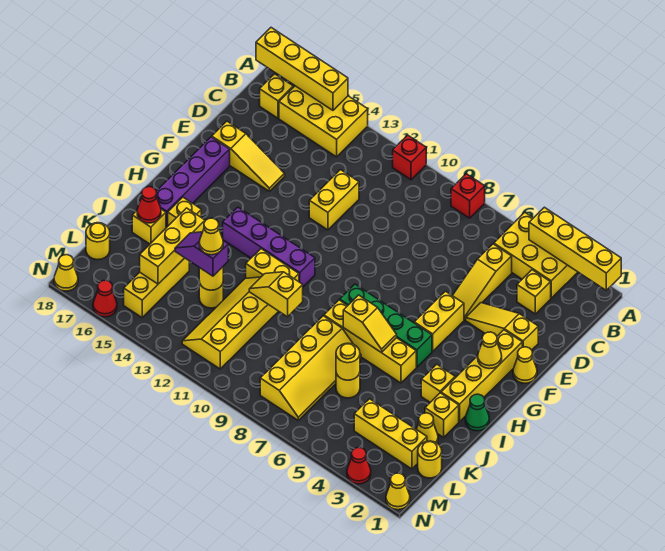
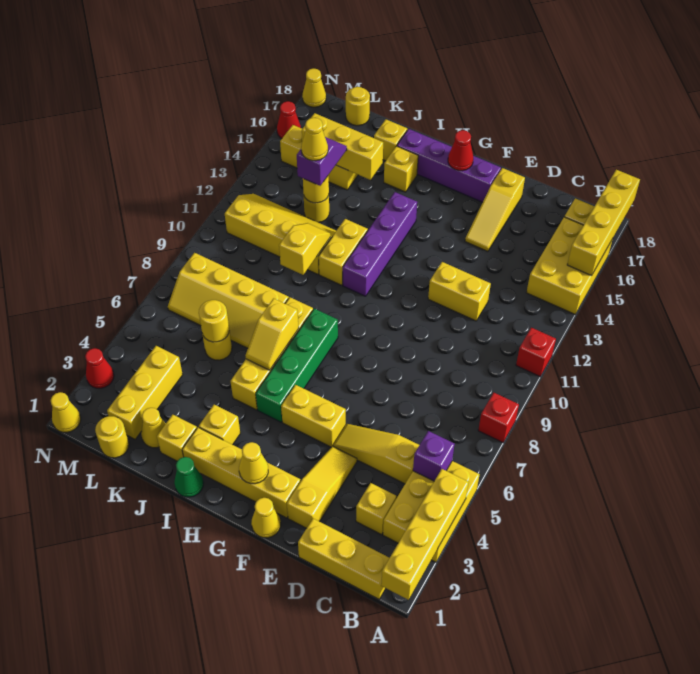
none -> yellow 1x3 brick [298,519,389,599]
none -> purple 1x1 brick [413,431,454,481]
red 1x1 cone [137,187,161,223] -> red 1x1 cone moved to [448,130,473,171]

